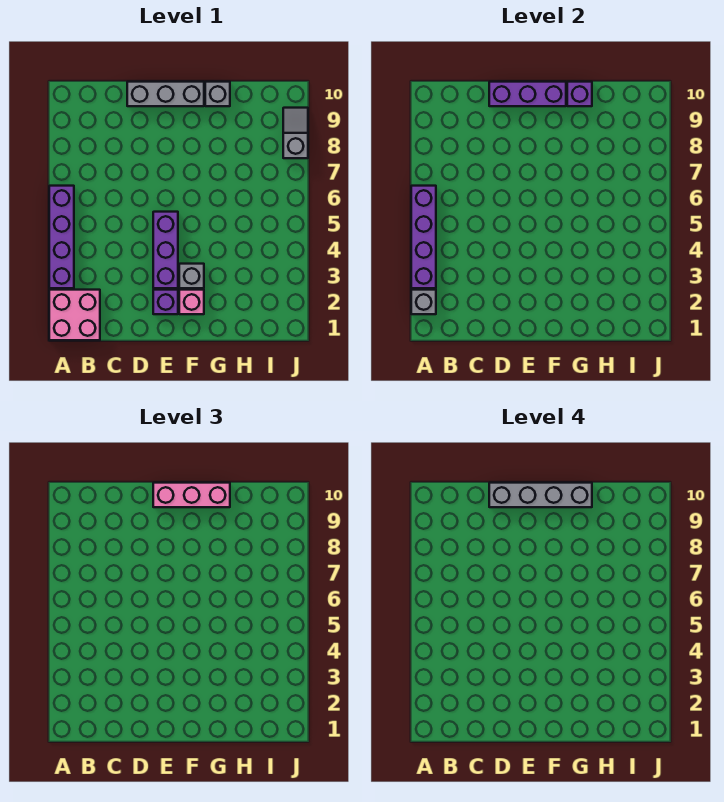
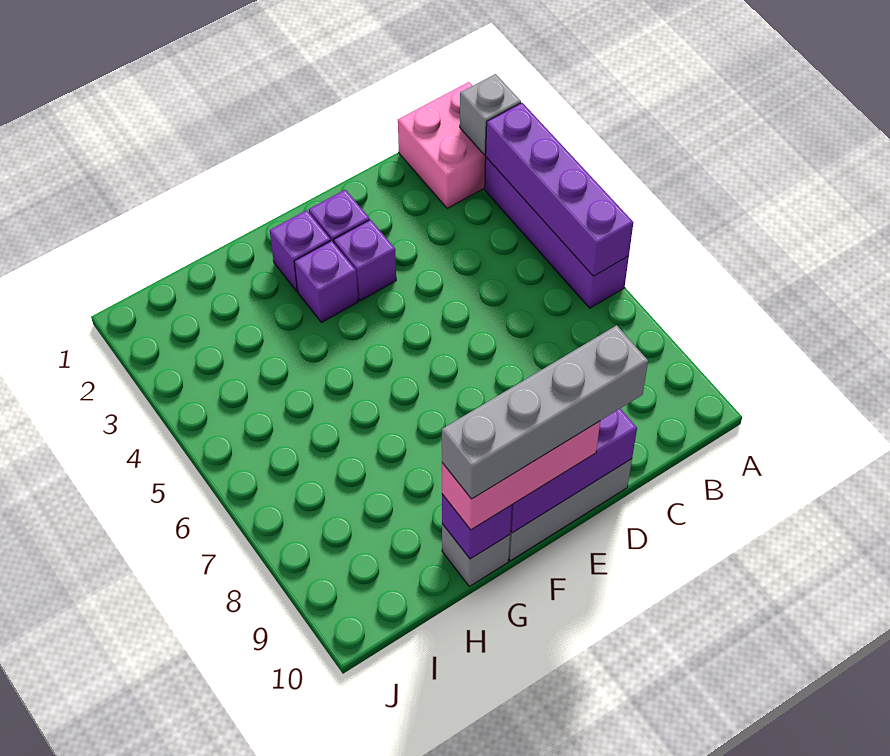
purple 1x3 brick [153,212,178,288] -> purple 1x1 brick [334,220,396,301]
pink 1x1 brick [179,290,204,314] -> purple 1x1 brick [270,210,331,291]
grey 1x1 brick [179,264,204,288] -> purple 1x1 brick [294,241,358,322]
grey 1x2 slope [283,108,308,158] -> none

